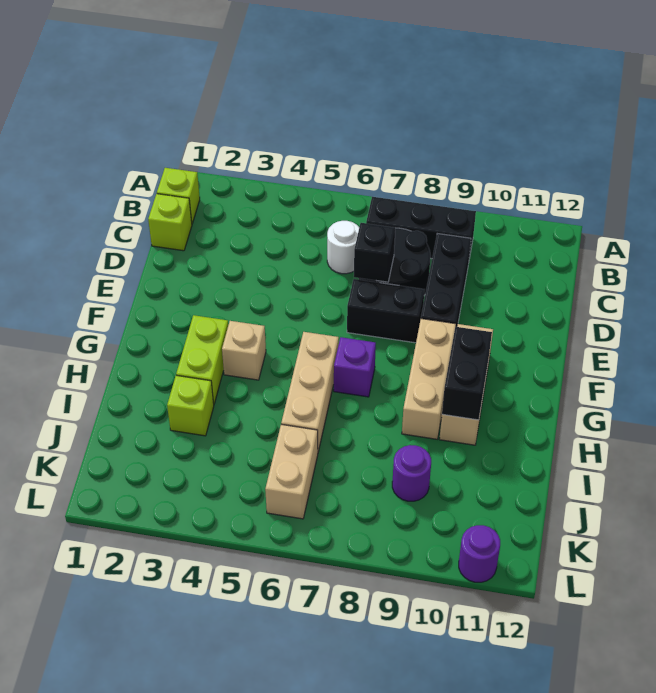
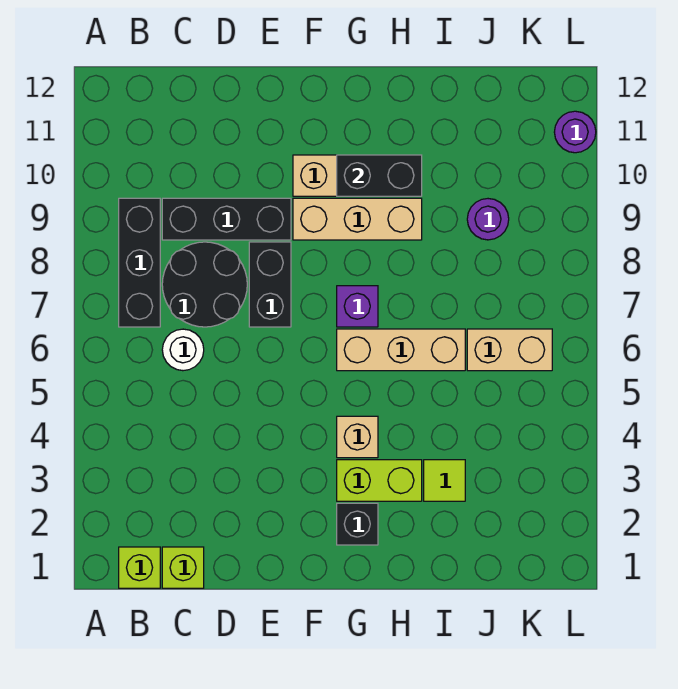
black 1x1 brick [354,223,395,282] -> black 1x1 brick moved to [337,503,378,545]
lime 1x1 brick [167,375,214,436] -> lime 1x1 tile [424,460,465,501]

